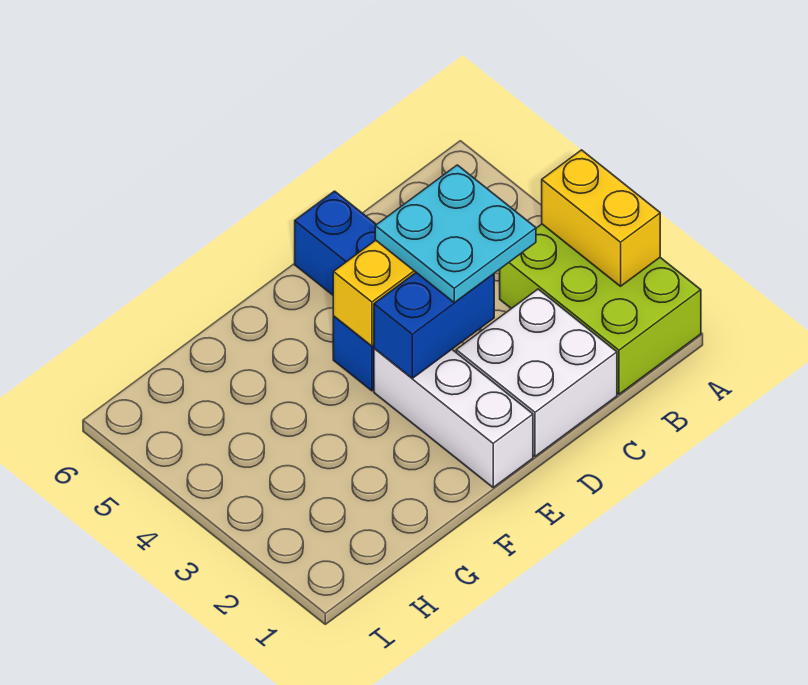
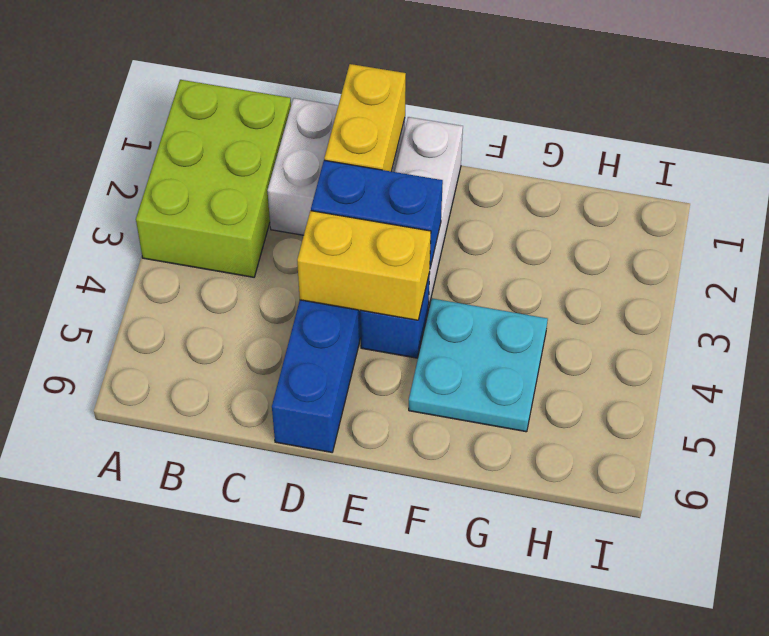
yellow 1x2 brick [542,150,660,286] -> yellow 1x2 brick moved to [324,64,406,172]
cyan 2x2 plate [375,165,536,303] -> cyan 2x2 plate moved to [409,299,548,432]

